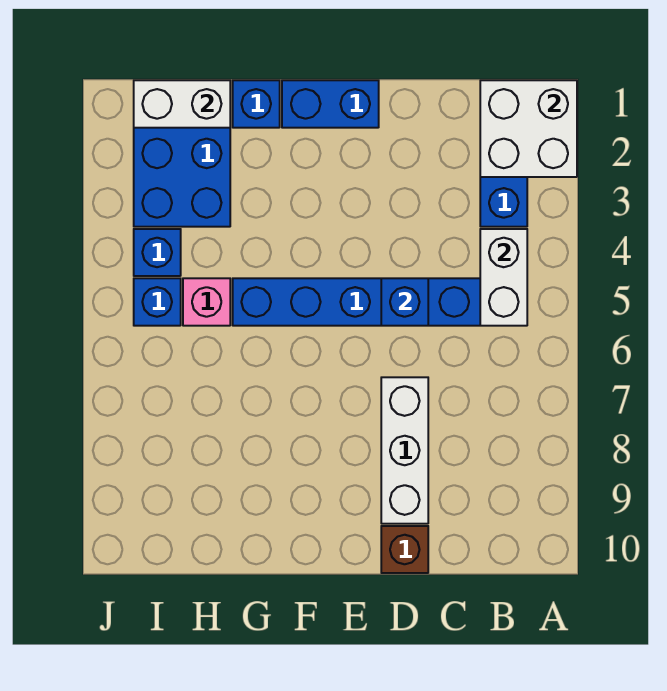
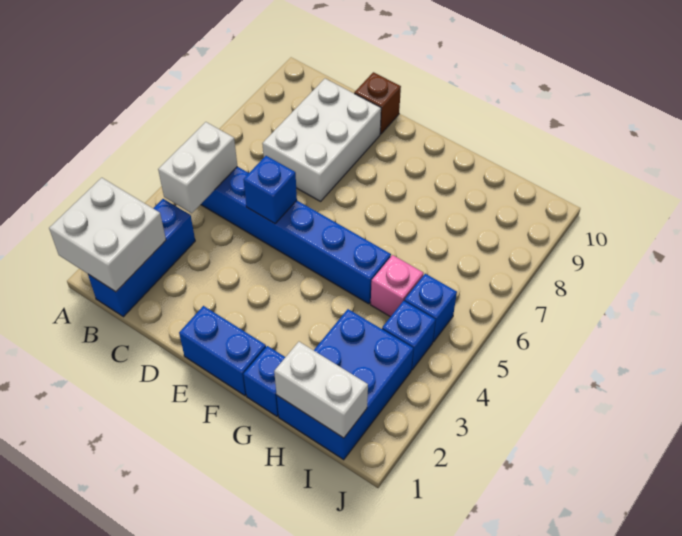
white 1x3 brick [381,377,428,524] -> white 2x3 brick [262,79,381,201]

